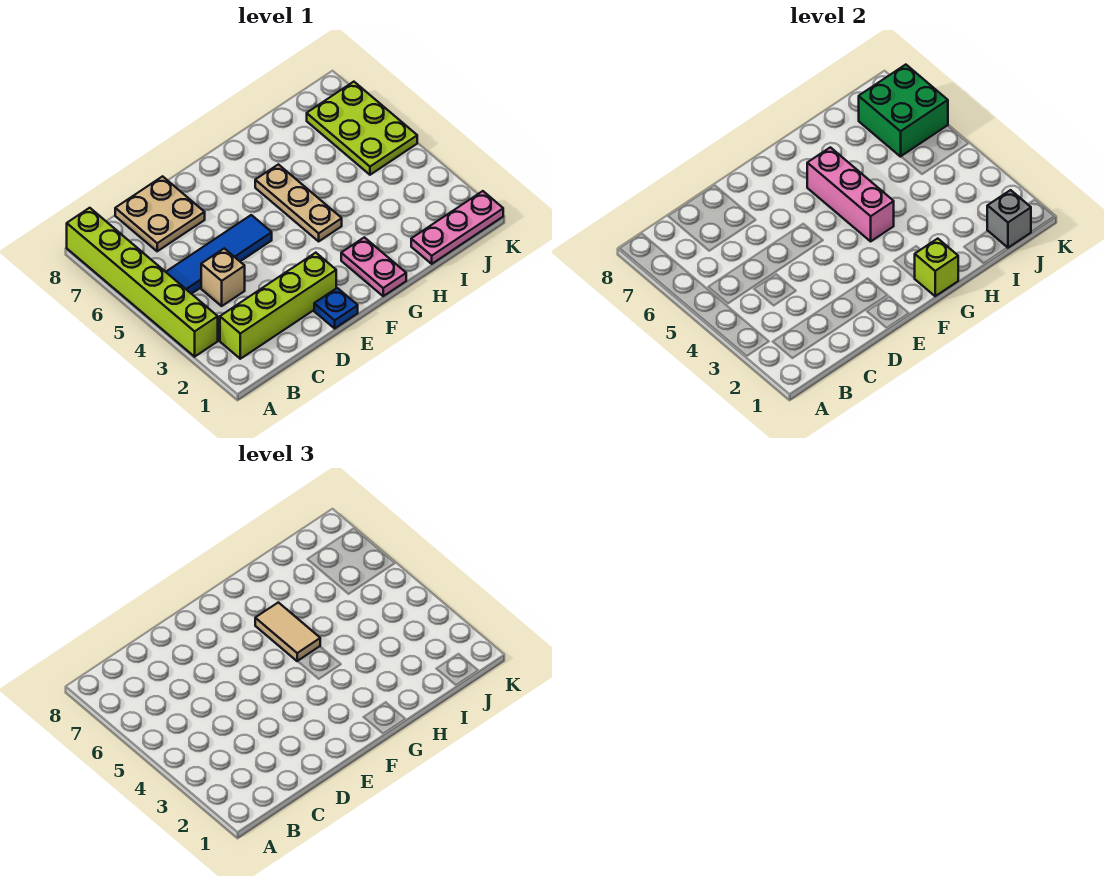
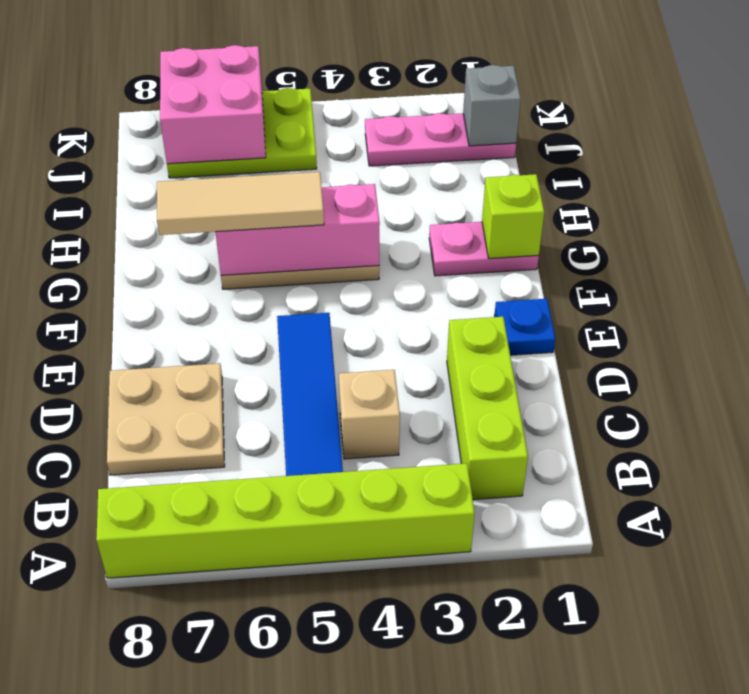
lime 1x4 brick [220,253,336,359] -> lime 1x3 brick [447,317,528,500]
tan 1x2 tile [255,602,320,661] -> tan 1x3 tile [157,172,324,235]
pink 1x3 plate [411,191,503,264] -> pink 1x3 plate turned to [365,113,516,166]
green 2x2 brick [859,65,948,157] -> pink 2x2 brick [160,45,266,164]

